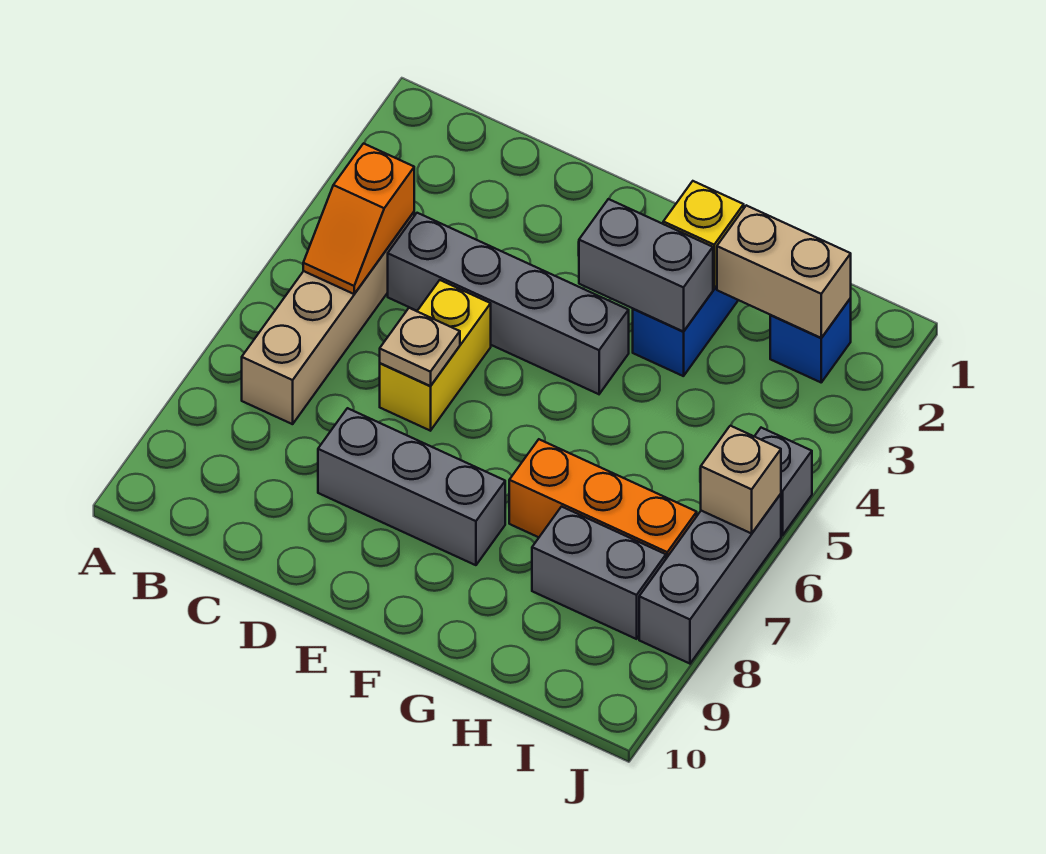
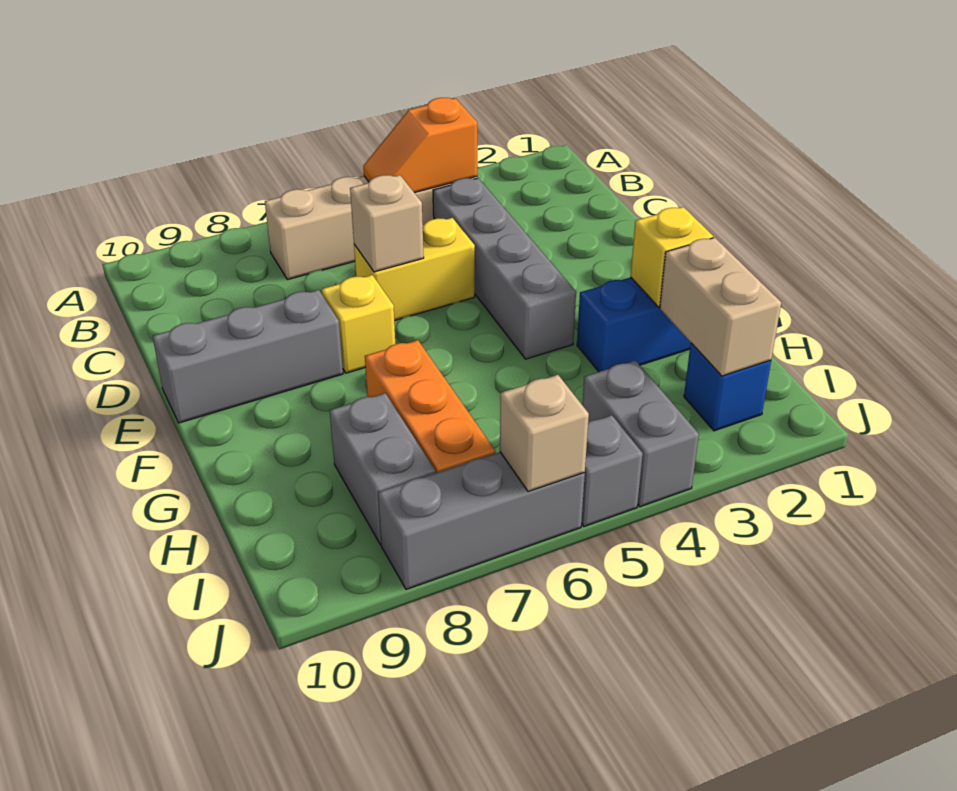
tan 1x1 plate [380,308,460,386] -> tan 1x1 brick [350,175,424,272]
grey 1x3 brick [318,408,505,565] -> grey 1x3 brick turned to [153,290,343,423]
none -> yellow 1x1 brick [322,275,395,373]
grey 1x2 brick [579,199,713,332] -> grey 1x2 brick moved to [582,361,699,507]

